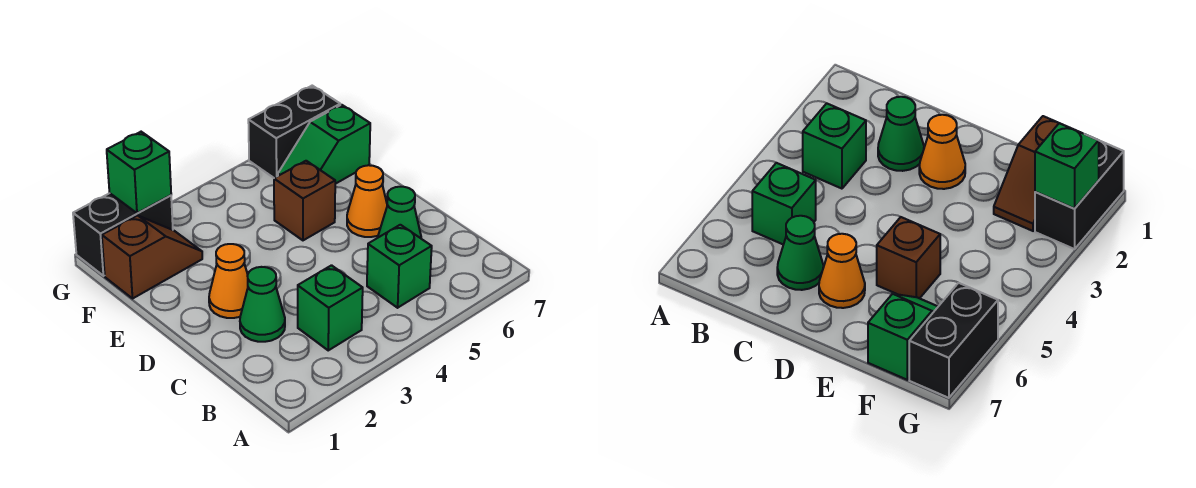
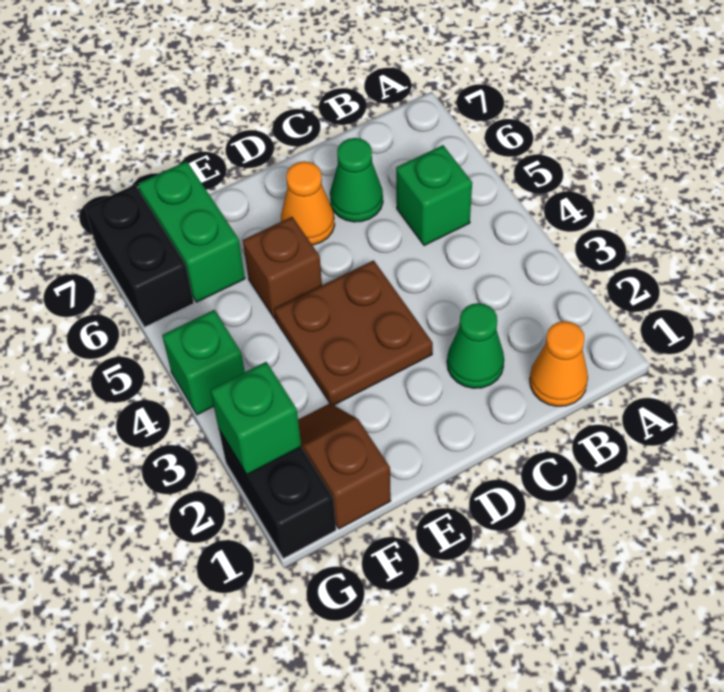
green 1x1 brick [298,265,363,350] -> green 1x1 brick moved to [162,310,245,415]
orange 1x1 cone [209,244,248,318] -> orange 1x1 cone moved to [530,321,588,406]
none -> brown 2x2 plate [274,260,433,405]
green 1x2 slope [278,105,370,184] -> green 1x2 brick [138,161,245,302]

